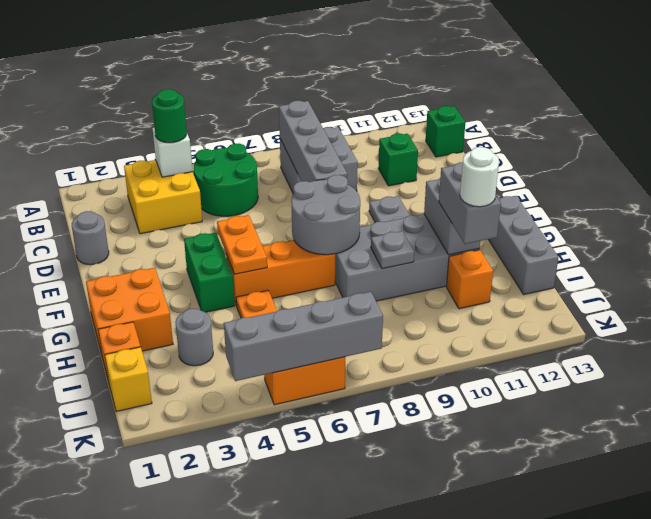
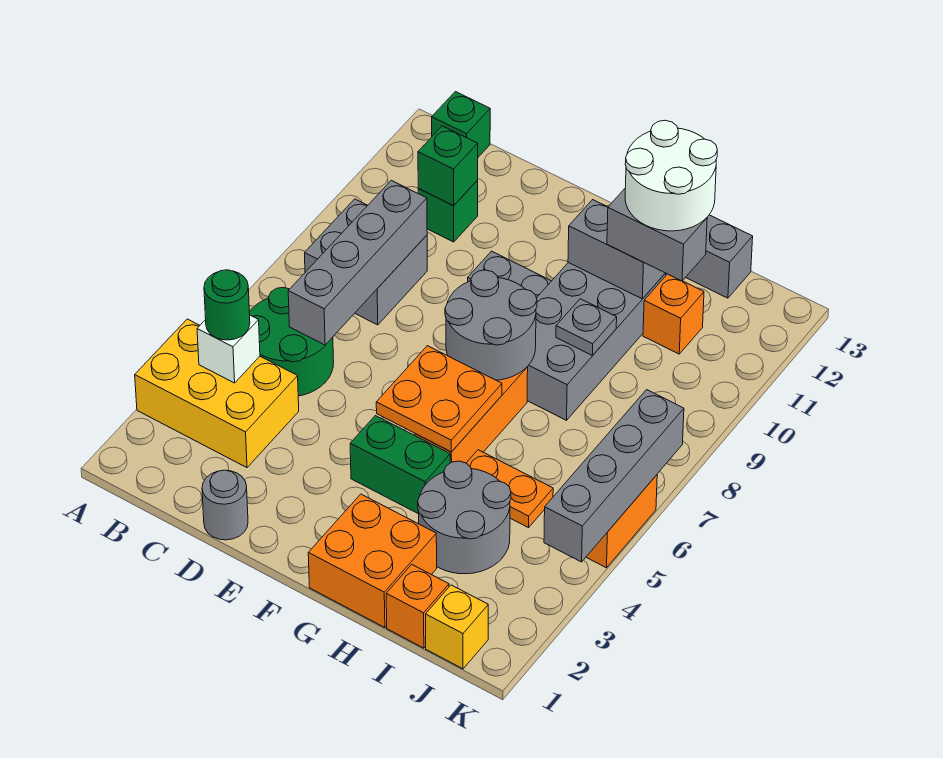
yellow 2x2 brick [124,160,202,234] -> yellow 2x3 brick [135,319,299,468]
grey 1x4 brick [279,101,347,182] -> grey 1x4 brick turned to [288,180,427,345]
none -> green 1x1 brick [418,126,478,205]
orange 1x2 plate [217,215,267,274] -> orange 2x2 plate [376,346,502,452]
grey 1x1 round brick [175,309,213,366] -> grey 2x2 round brick [418,461,511,574]
white 1x1 round brick [460,147,499,207] -> white 2x2 round brick [625,120,717,231]

